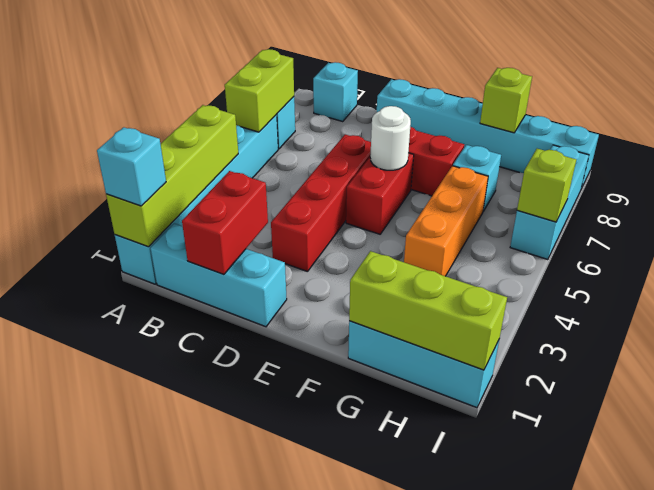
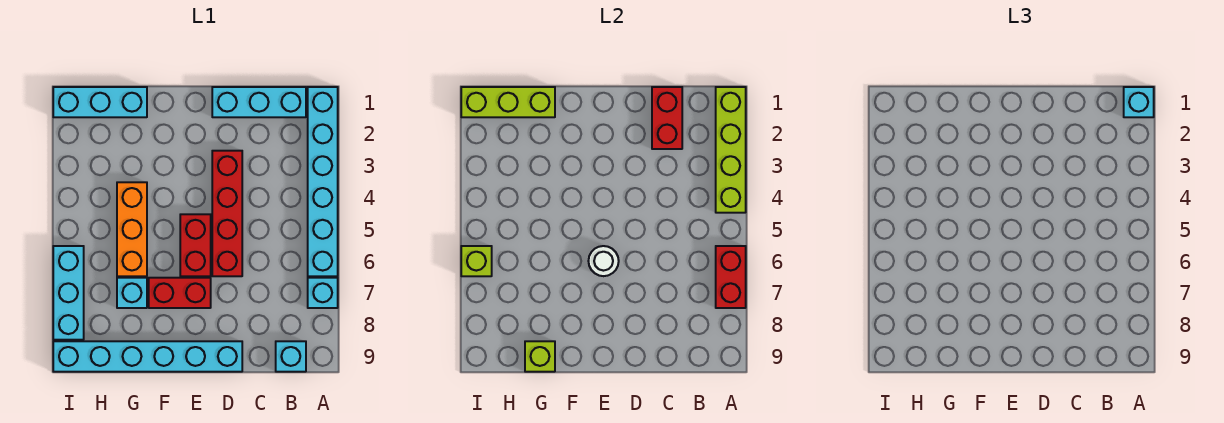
lime 1x2 brick [225,49,294,132] -> red 1x2 brick [716,246,746,308]

